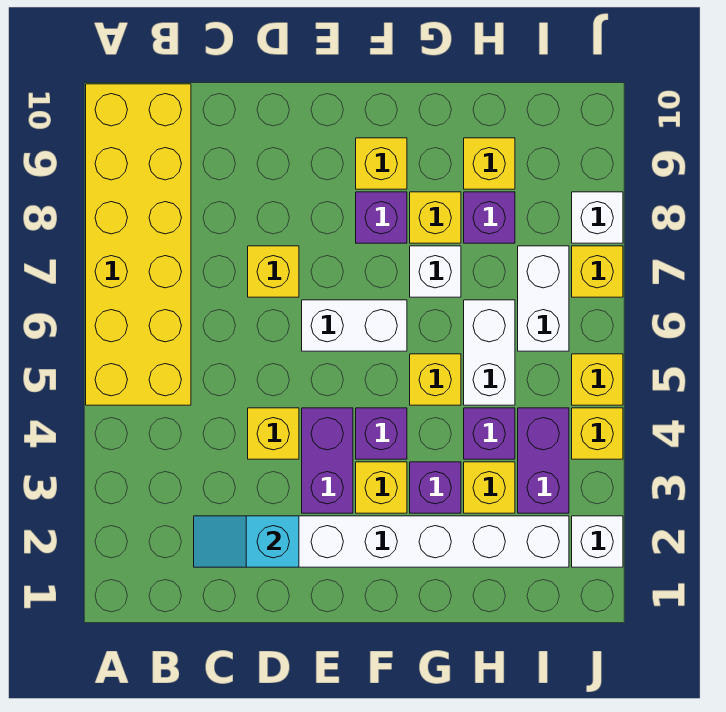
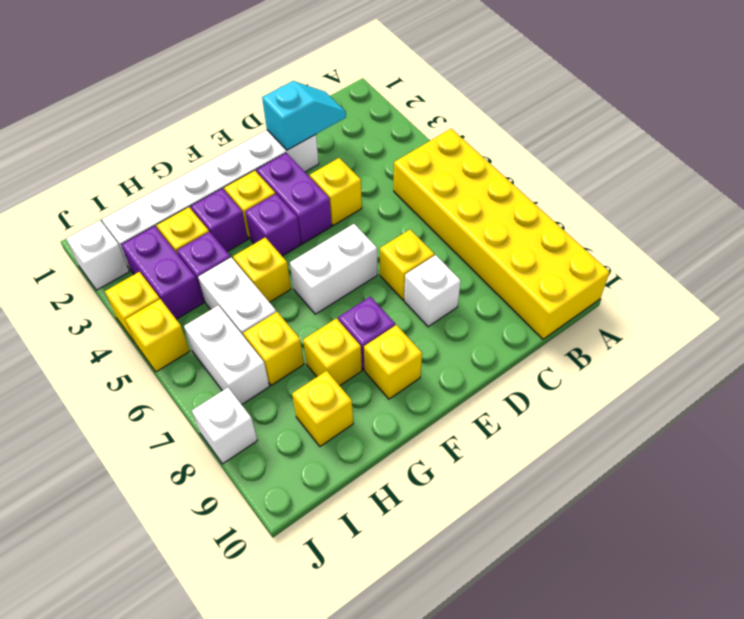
white 1x1 brick [410,246,461,297] -> white 1x1 brick moved to [404,255,461,327]
purple 1x1 brick [464,192,515,243] -> none
yellow 1x1 brick [572,246,623,297] -> yellow 1x1 brick moved to [243,312,304,385]

